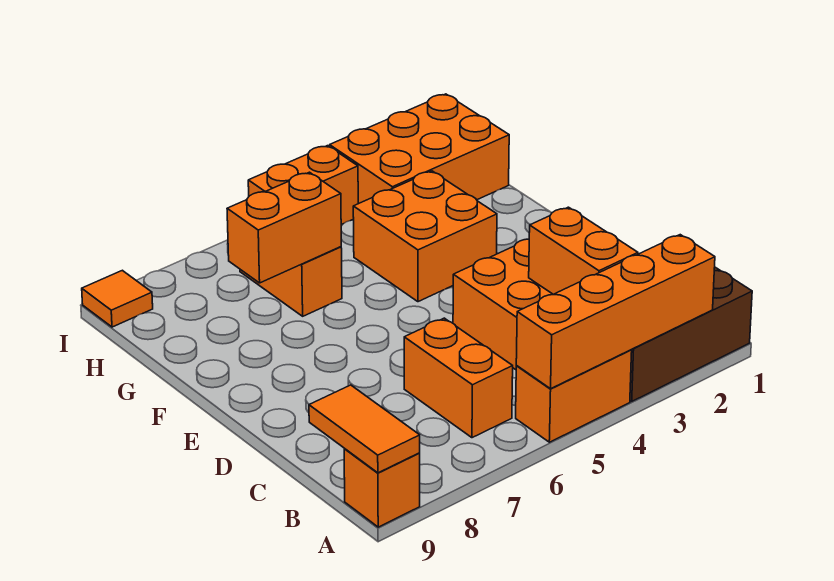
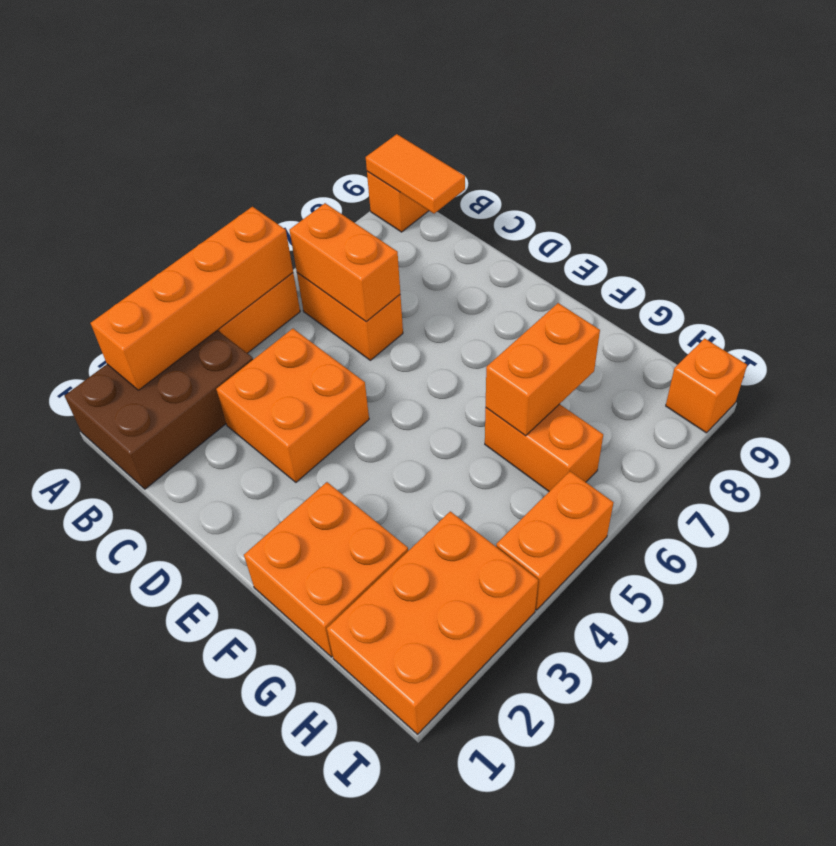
orange 1x2 brick [529,207,638,294] -> orange 1x2 brick moved to [290,203,400,322]
orange 2x2 brick [353,171,497,302] -> orange 2x2 brick moved to [244,482,408,657]
orange 1x1 tile [82,270,153,327] -> orange 1x1 brick [666,338,747,433]

